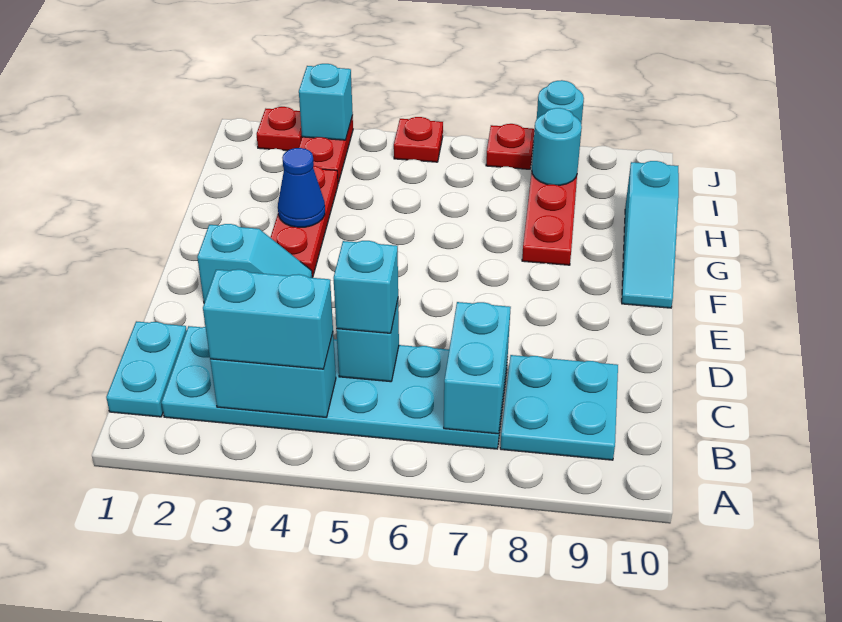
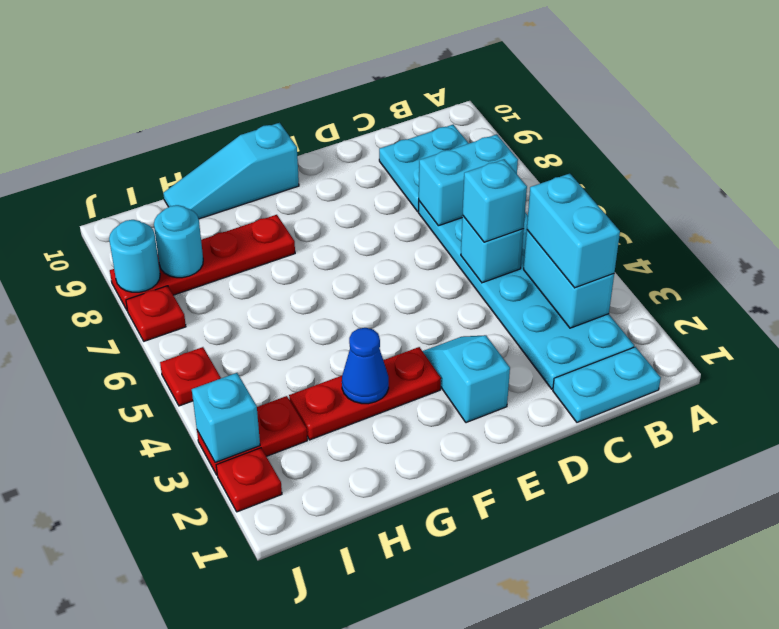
cyan 1x3 slope [622,161,679,308] -> cyan 1x3 slope turned to [163,123,299,219]

